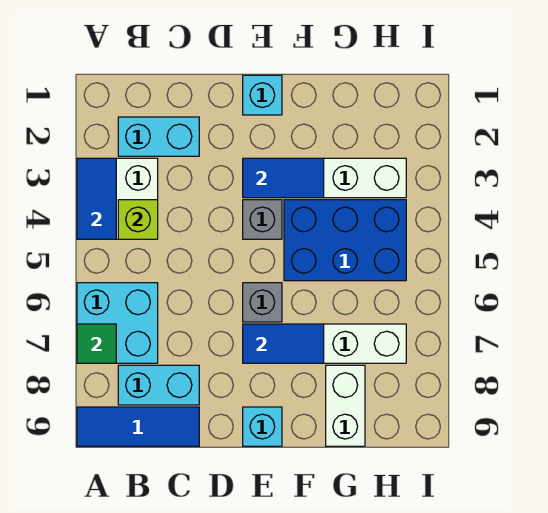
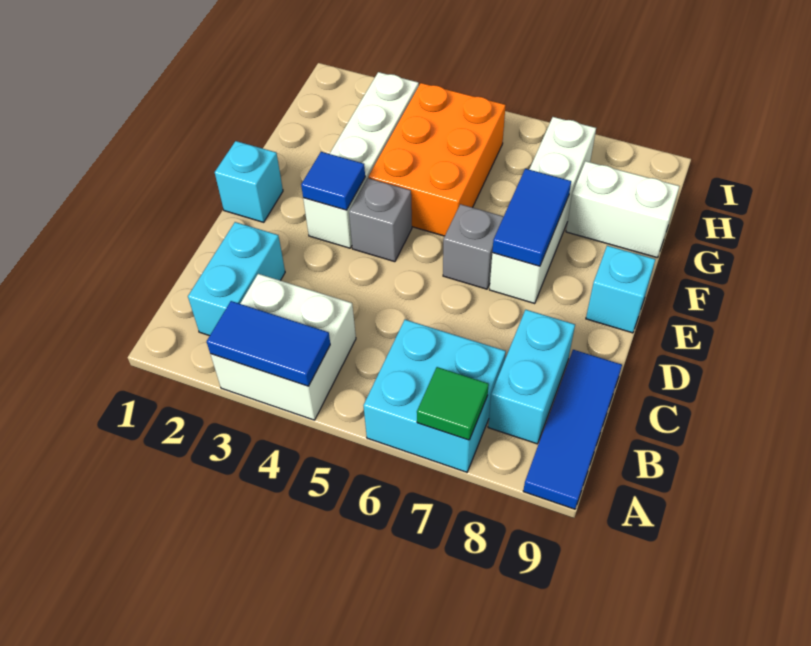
lime 1x1 brick [118,200,158,239] -> none
blue 1x2 tile [243,158,324,198] -> blue 1x1 tile [301,152,365,210]
blue 2x3 brick [284,200,406,281] -> orange 2x3 brick [368,83,506,236]

